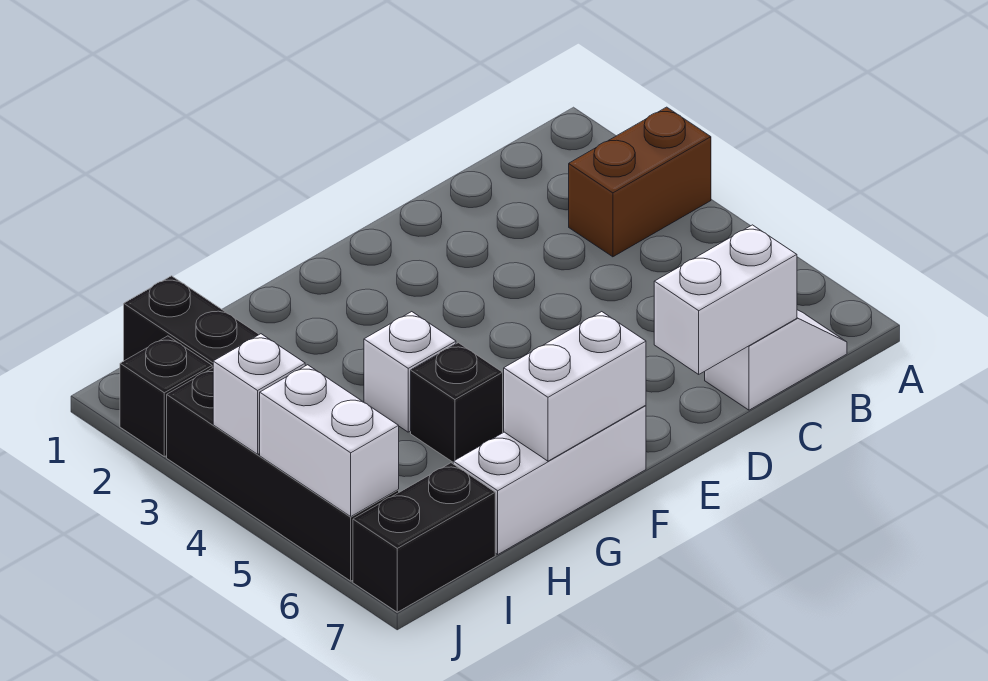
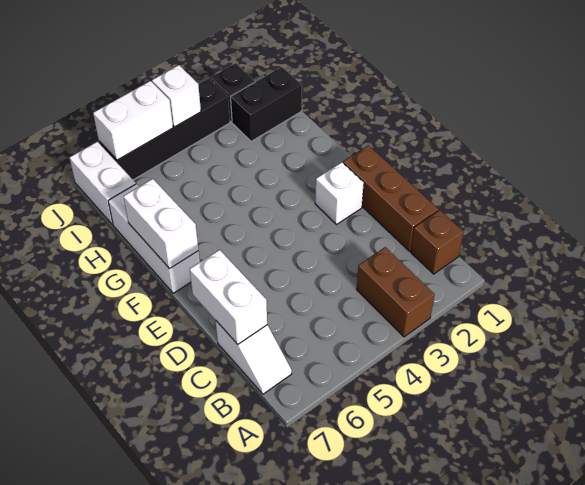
none -> brown 1x1 brick [411,210,463,274]
none -> brown 1x3 brick [343,145,438,251]
white 1x1 brick [364,312,456,432] -> white 1x1 brick moved to [315,162,364,224]
black 1x1 brick [411,343,503,462] -> none
black 1x2 brick [353,463,495,612] -> white 1x2 brick [69,142,136,225]

